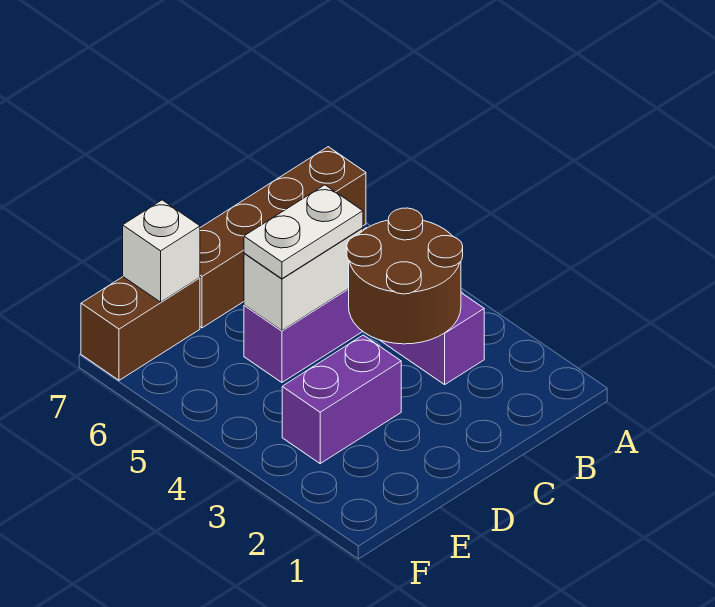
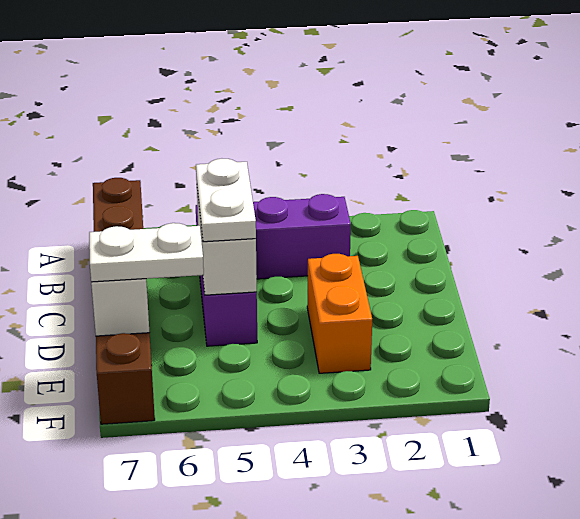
brown 2x2 round brick [347,208,463,344] -> none
purple 1x2 brick [282,335,401,463] -> orange 1x2 brick [307,254,372,373]
none -> white 1x2 plate [89,223,204,282]

